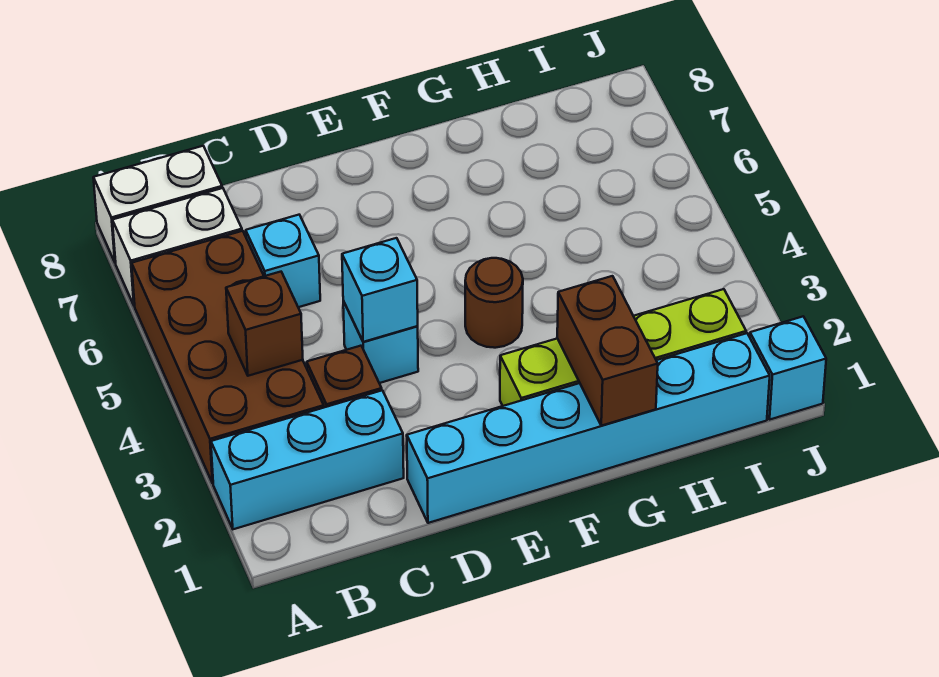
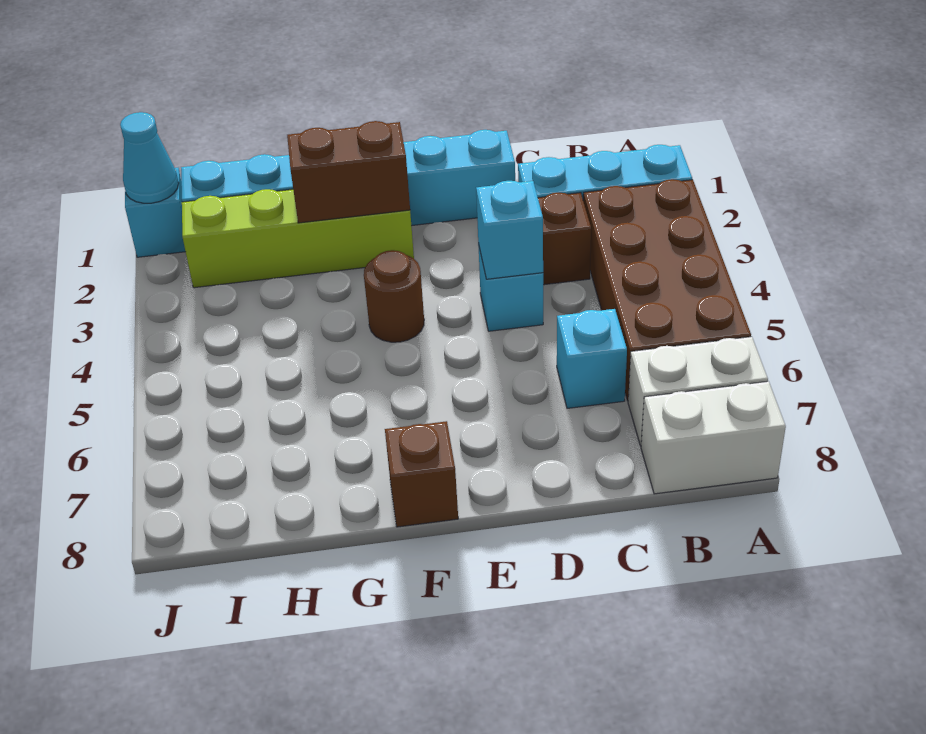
brown 1x1 brick [226,272,303,376] -> brown 1x1 brick moved to [385,421,458,527]
brown 1x2 brick [557,276,658,426] -> brown 1x2 brick turned to [287,121,410,223]
none -> cyan 1x1 cone [120,112,179,203]

